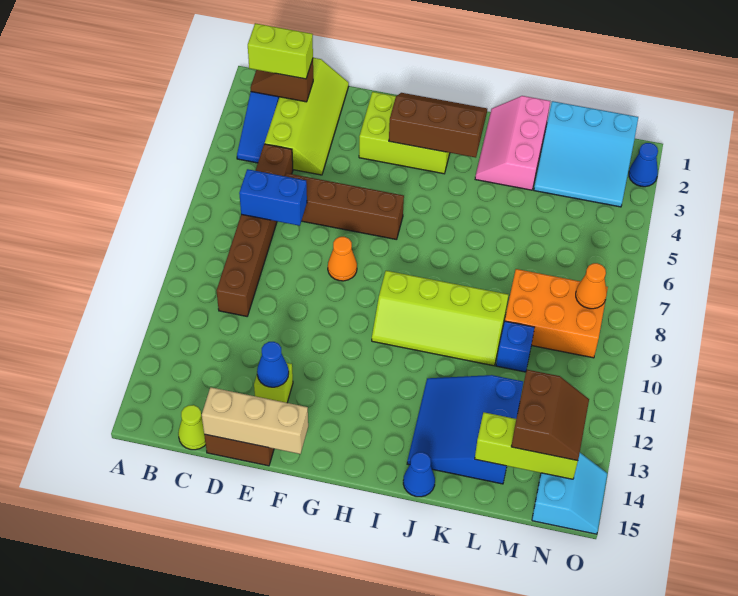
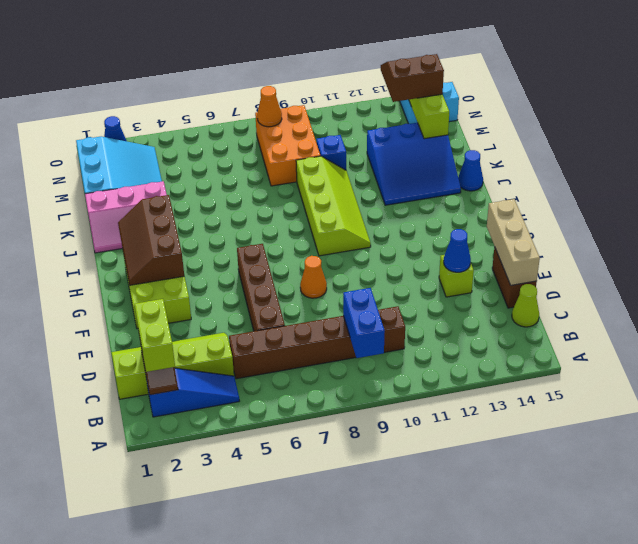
blue 1x2 brick [239,169,307,226] -> blue 1x2 brick moved to [343,288,385,358]

